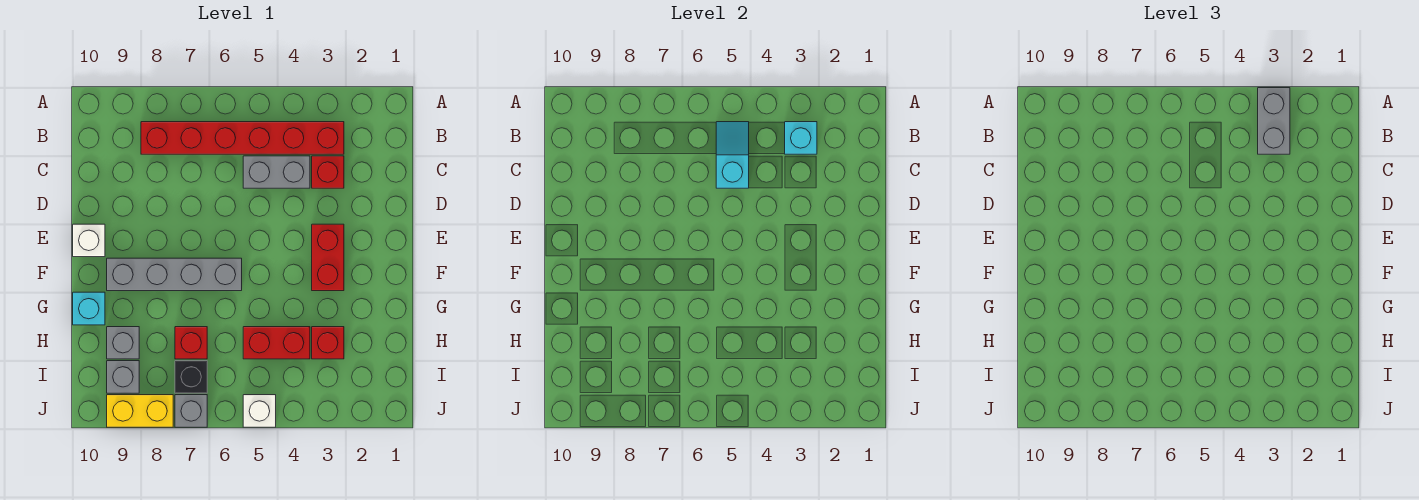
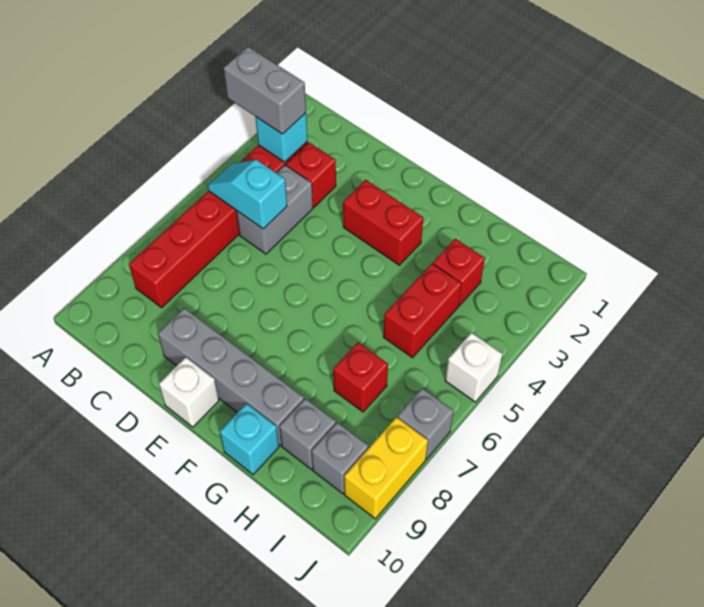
grey 1x4 brick [107,258,242,291] -> grey 1x4 brick turned to [158,308,304,445]
black 1x1 brick [175,361,207,393] -> none

